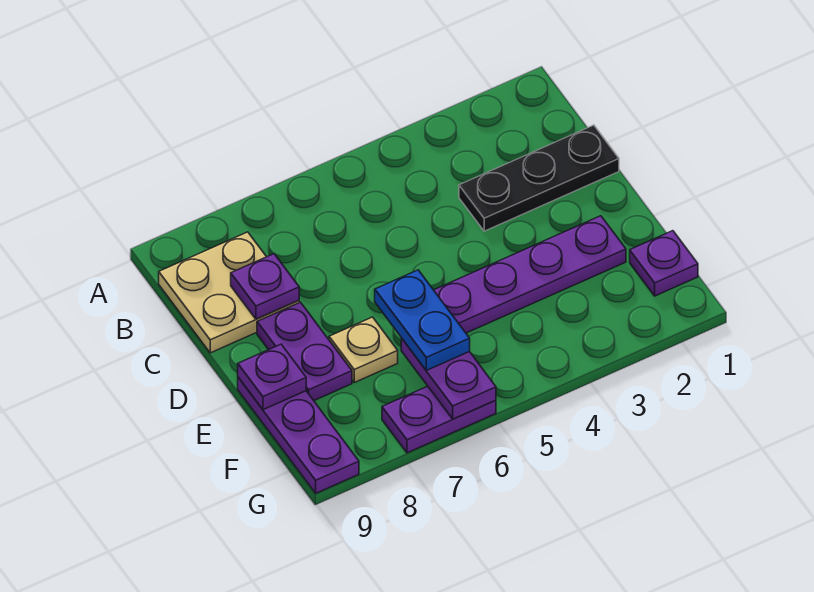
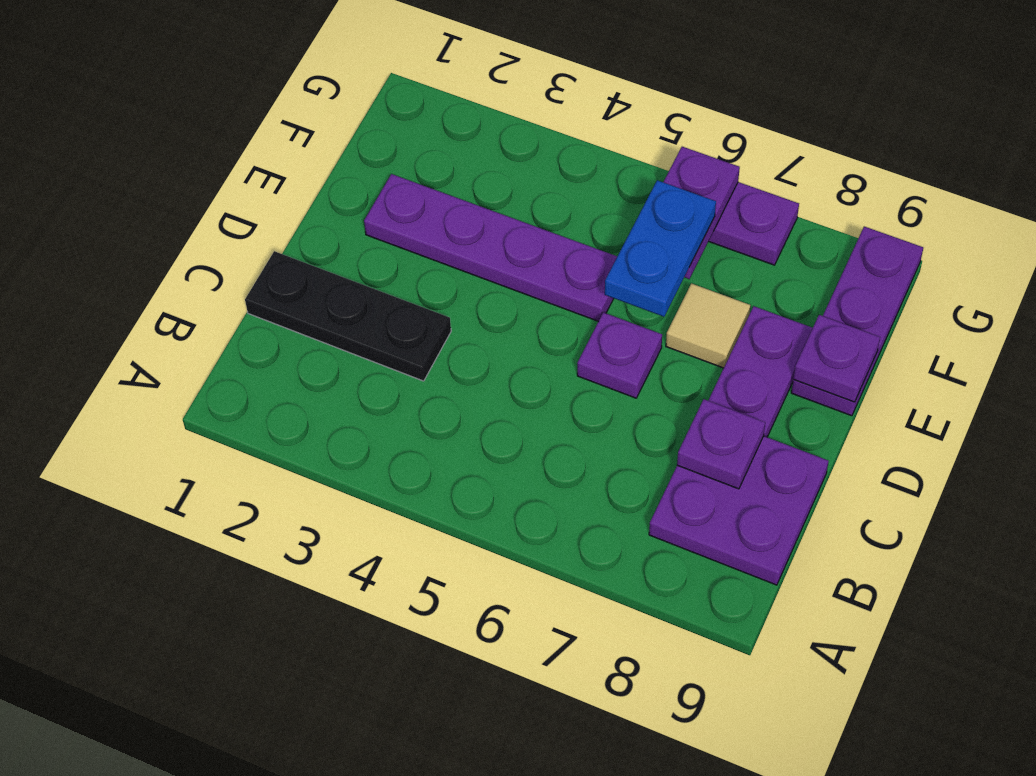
tan 2x2 plate [159,232,299,353] -> purple 2x2 plate [649,436,829,585]
tan 1x1 plate [329,317,398,383] -> tan 1x1 tile [666,283,750,368]
purple 1x1 plate [630,231,698,296] -> purple 1x1 plate moved to [577,312,662,398]

